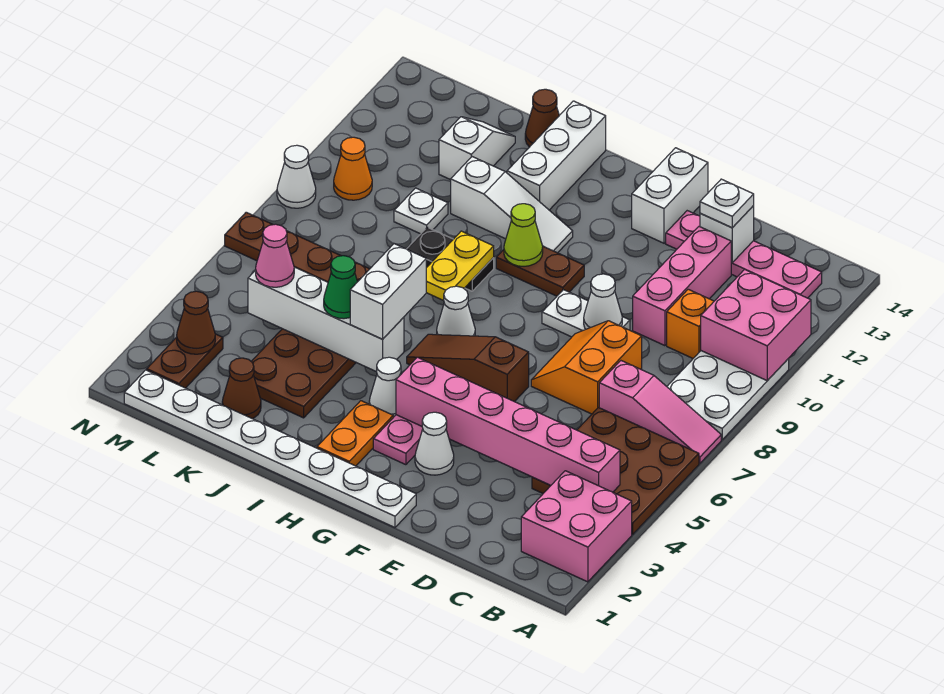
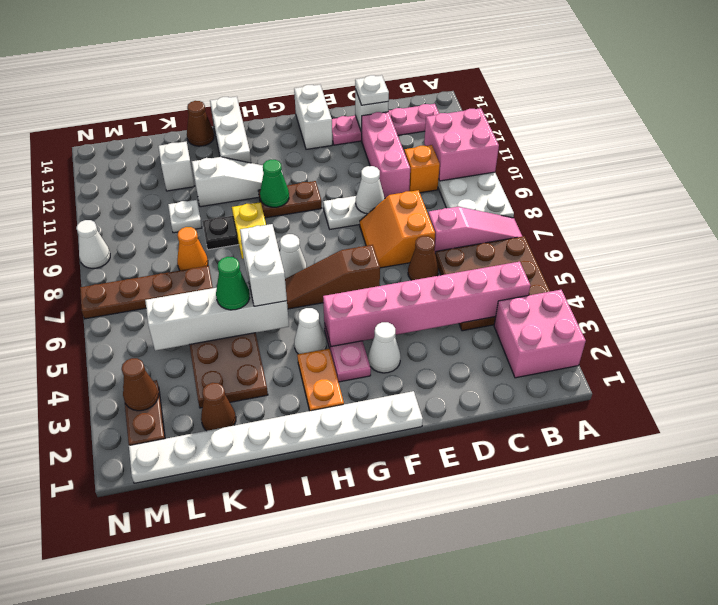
none -> brown 1x1 cone [408,236,438,280]
lime 1x1 cone [504,204,543,266] -> green 1x1 cone [260,160,289,207]
pink 1x1 cone [256,224,294,287] -> none
orange 1x1 cone [334,137,372,200] -> orange 1x1 cone moved to [177,227,208,270]

